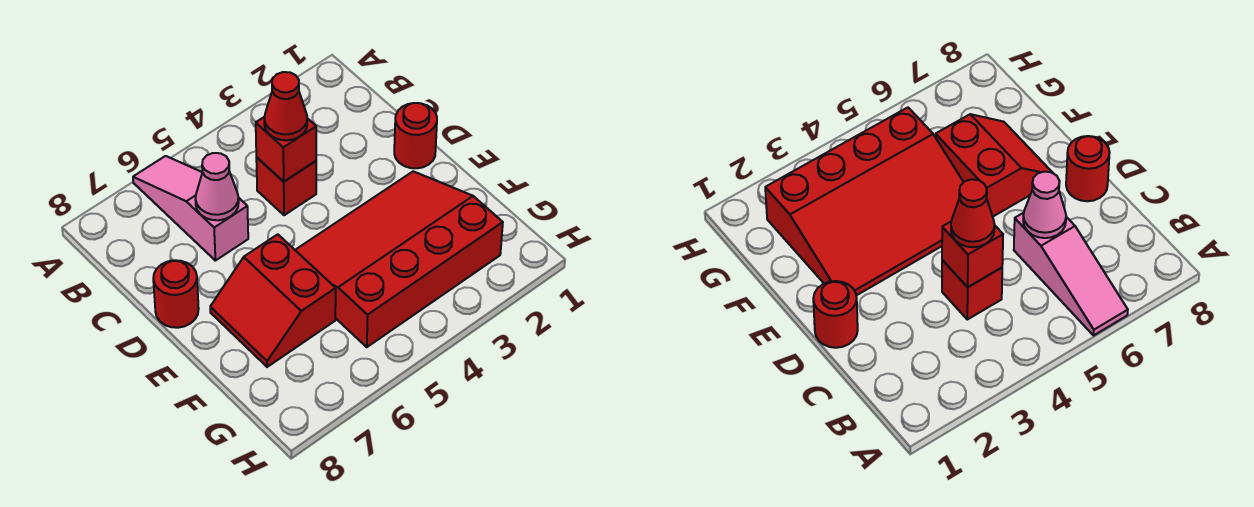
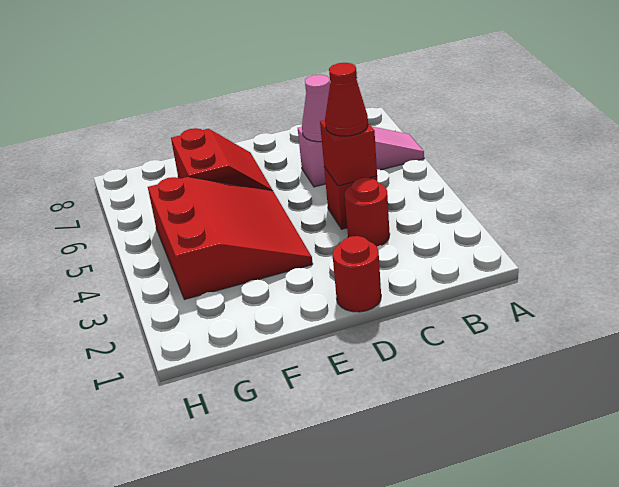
red 1x1 round brick [153,260,199,328] -> red 1x1 round brick moved to [345,178,390,246]
red 3x4 slope [295,171,503,347] -> red 3x3 slope [148,177,313,300]
red 2x2 slope [210,234,336,367] -> red 2x2 slope turned to [171,128,273,191]

